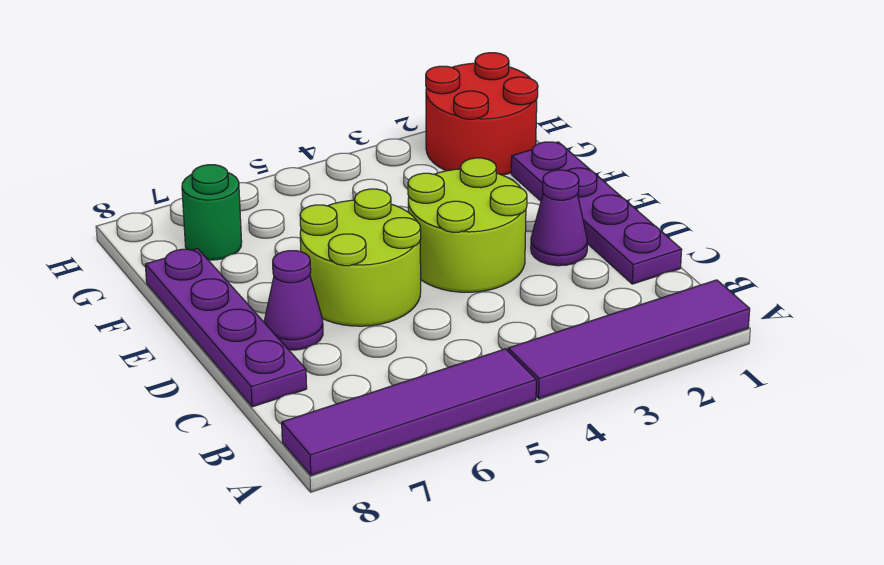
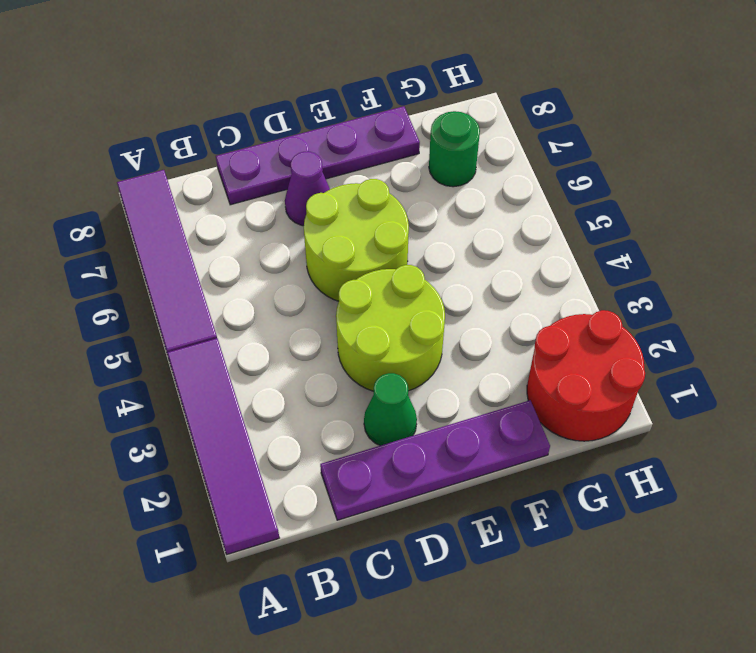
purple 1x1 cone [531,170,587,266] -> green 1x1 cone [364,373,417,446]

